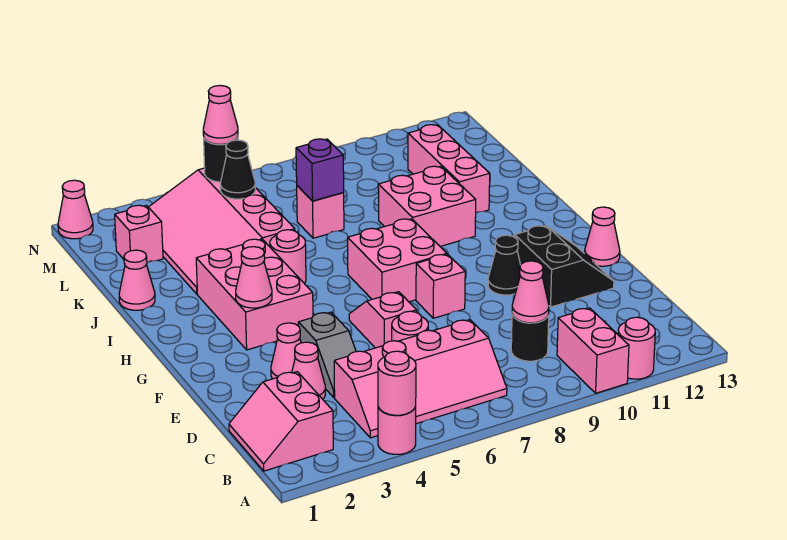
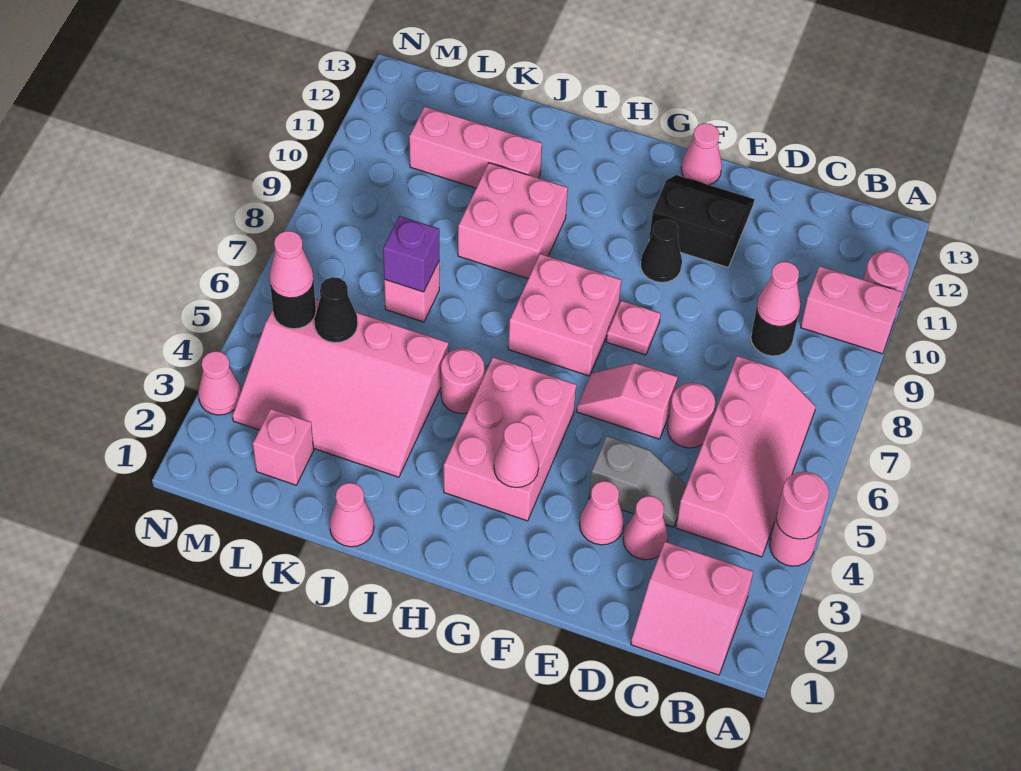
pink 1x1 brick [416,254,465,318] -> pink 1x1 plate [606,301,661,355]
pink 2x3 brick [196,239,313,350] -> pink 2x3 brick turned to [444,357,576,521]
pink 1x1 cone [58,180,93,239] -> pink 1x1 cone moved to [198,351,241,415]

